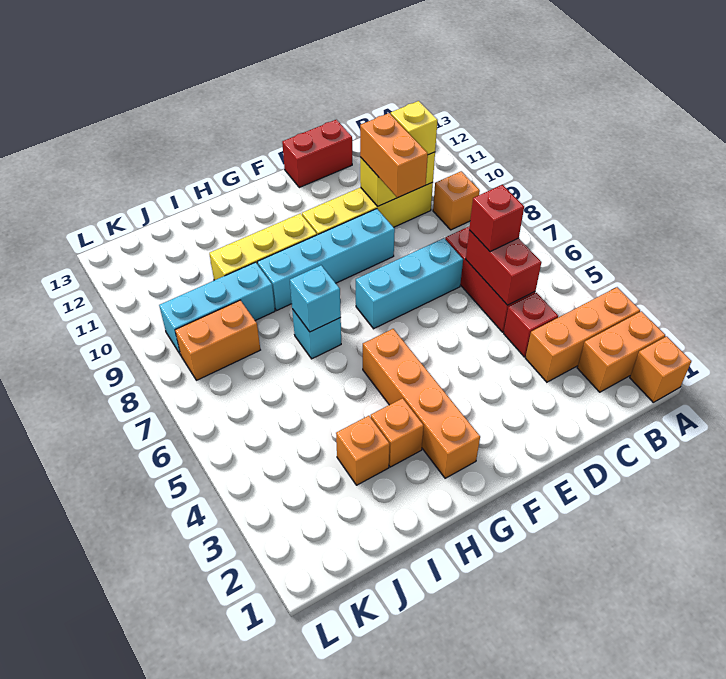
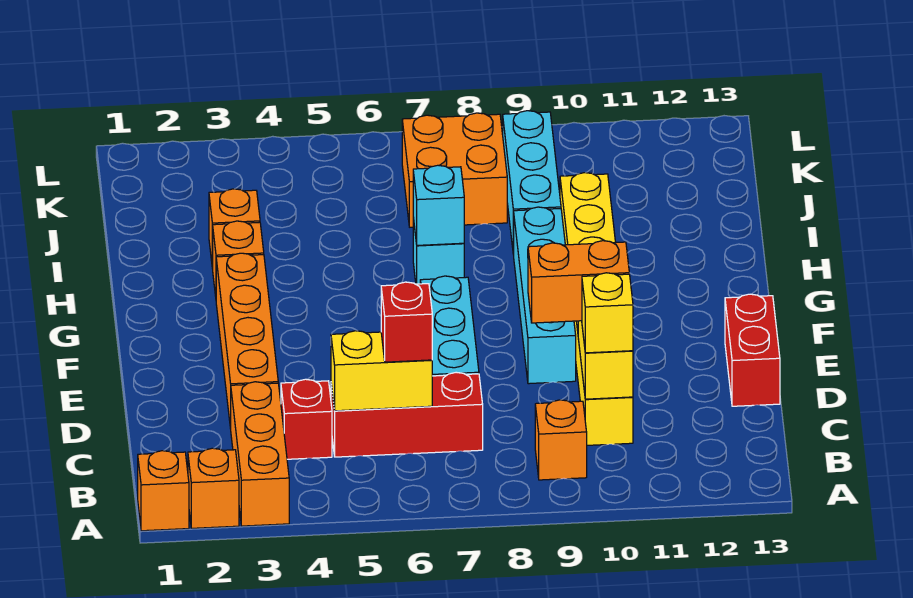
orange 1x2 brick [577,311,665,392] -> orange 1x1 brick [188,448,239,528]
red 1x2 brick [466,230,542,305] -> yellow 1x2 brick [331,331,432,411]
orange 1x4 brick [363,329,480,478] -> orange 1x4 brick turned to [216,253,278,429]
orange 1x2 brick [175,300,260,380] -> orange 2x2 brick [402,113,507,227]

